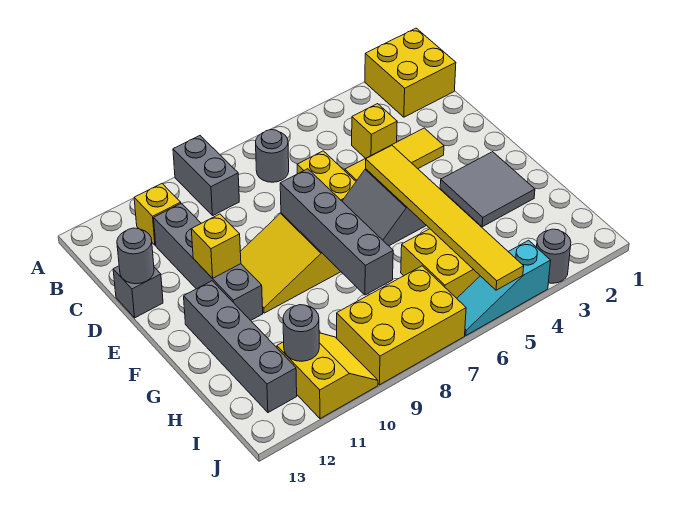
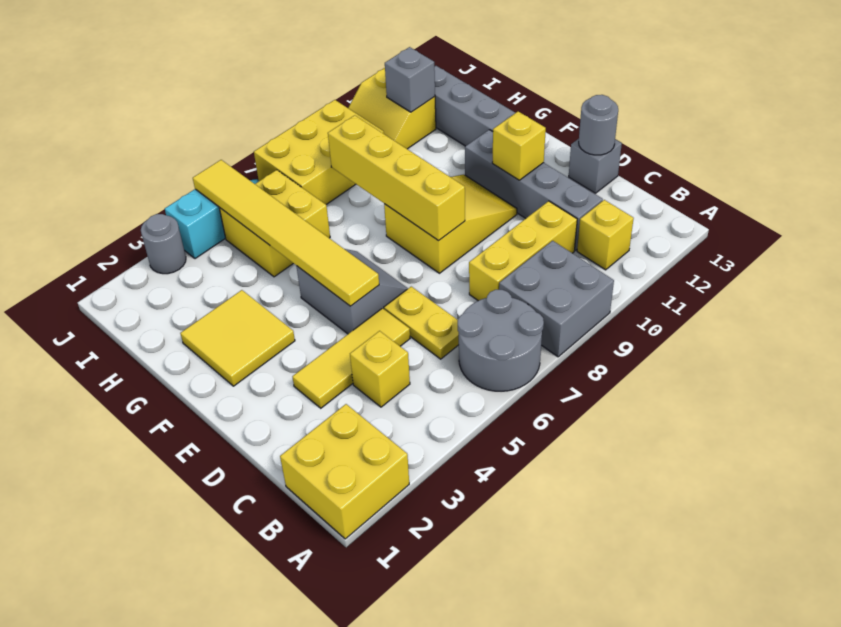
grey 1x2 brick [173,136,239,215] -> grey 2x2 brick [499,241,614,357]
grey 1x1 round brick [256,130,289,182] -> grey 2x2 round brick [458,290,544,391]
none -> yellow 1x3 brick [469,201,577,301]
grey 1x4 brick [280,169,393,295] -> yellow 1x4 brick [328,115,465,241]
grey 2x2 tile [440,152,535,227] -> yellow 2x2 tile [180,290,295,386]
grey 1x1 round brick [283,305,319,361] -> grey 1x1 brick [385,47,435,112]

